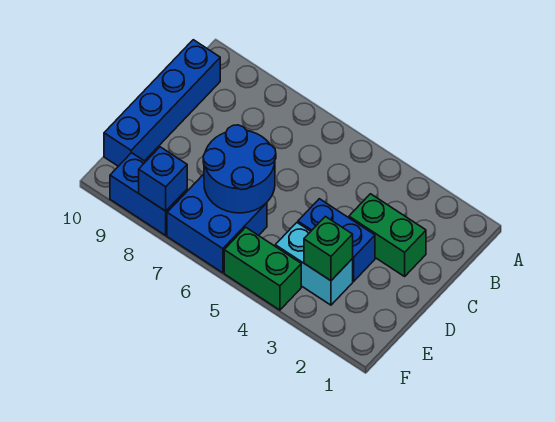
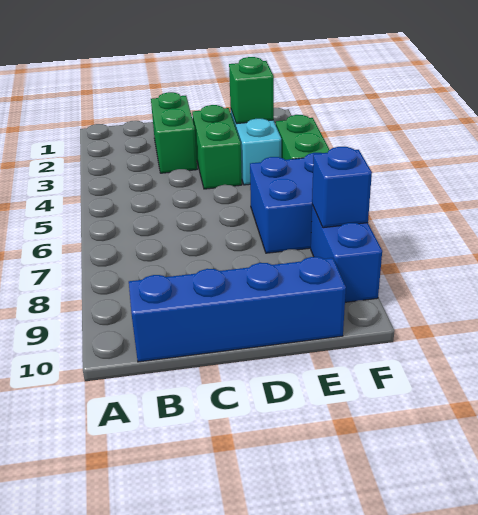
blue 1x2 brick [298,199,375,282] -> green 1x2 brick [192,105,242,189]
blue 2x2 round brick [203,125,276,213] -> none

